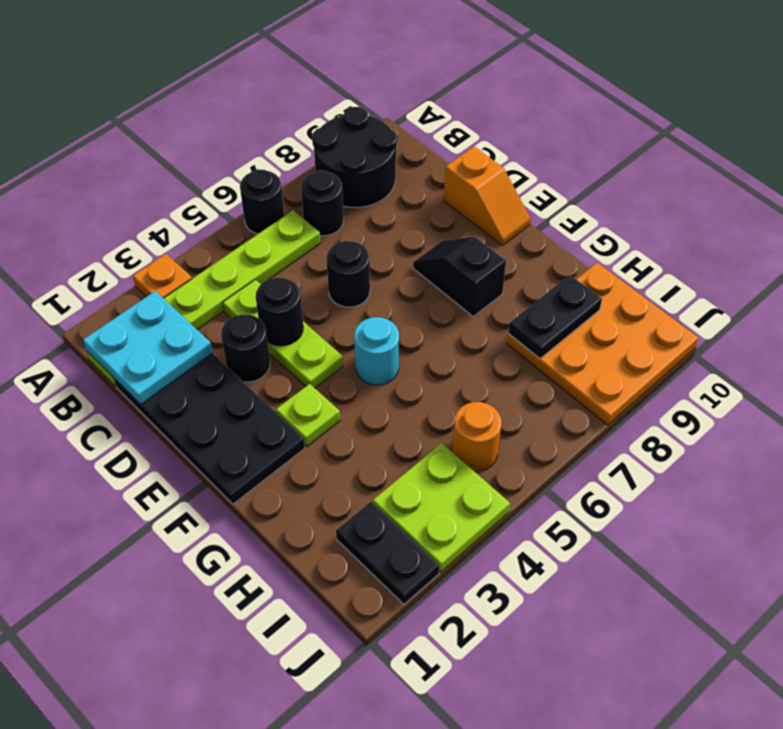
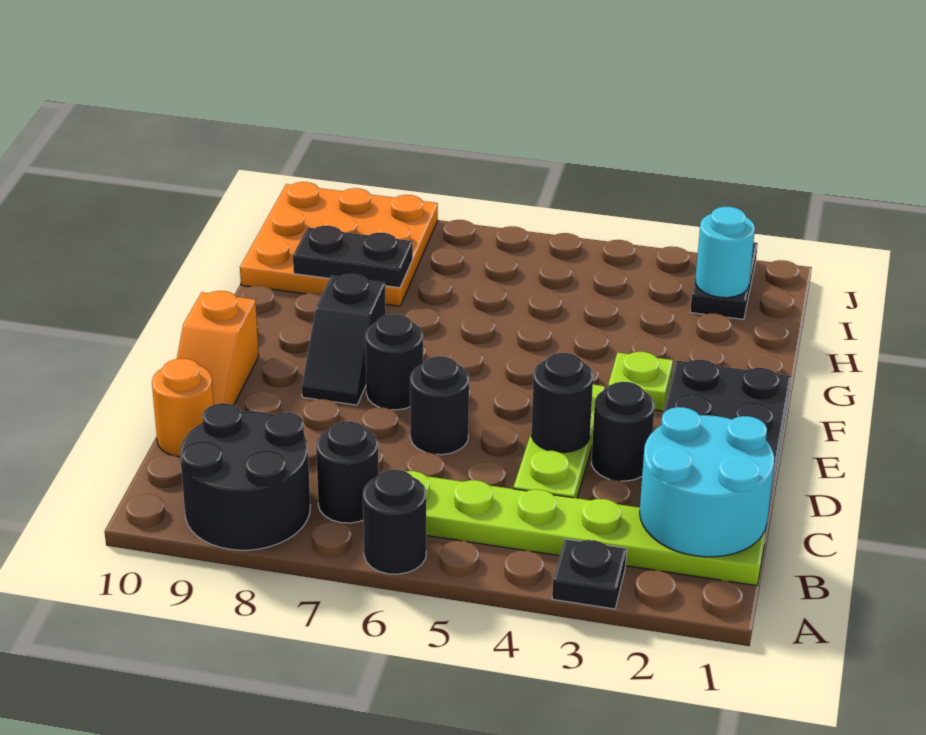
orange 1x1 plate [133,254,192,298] -> black 1x1 plate [552,539,627,609]
cyan 2x2 plate [83,291,213,404] -> cyan 2x2 round brick [640,407,774,557]
orange 1x2 slope [444,147,531,245] -> orange 1x2 slope turned to [177,291,259,405]
none -> black 1x1 round brick [365,314,423,410]
cyan 1x1 round brick [354,317,399,385] -> cyan 1x1 round brick moved to [695,207,755,298]
lime 2x2 plate [373,443,510,572] -> none
orange 1x1 round brick [453,402,501,472] -> orange 1x1 round brick moved to [152,358,214,457]

